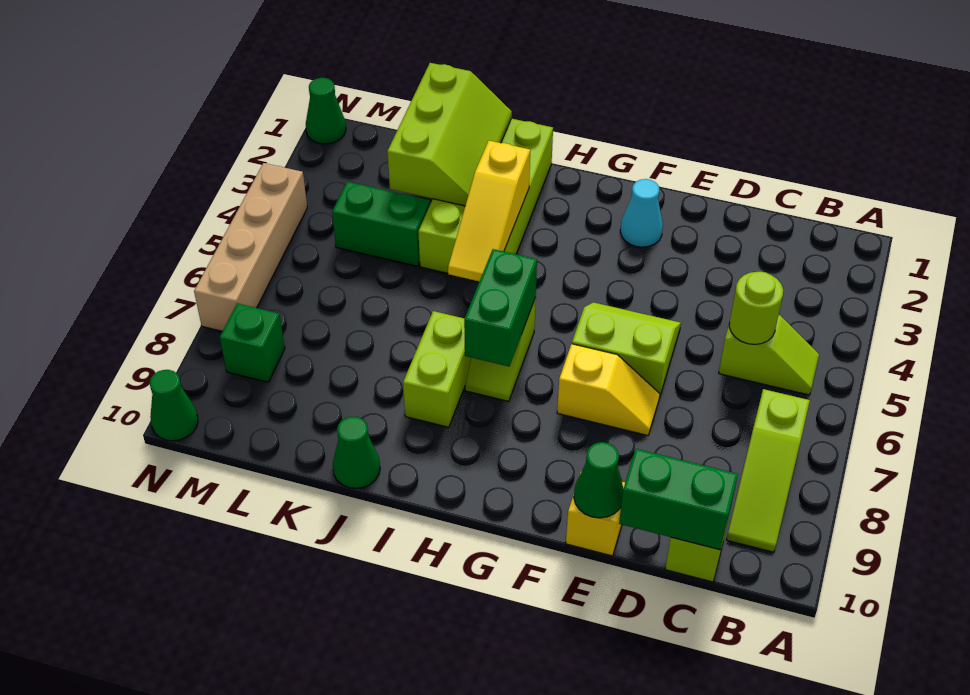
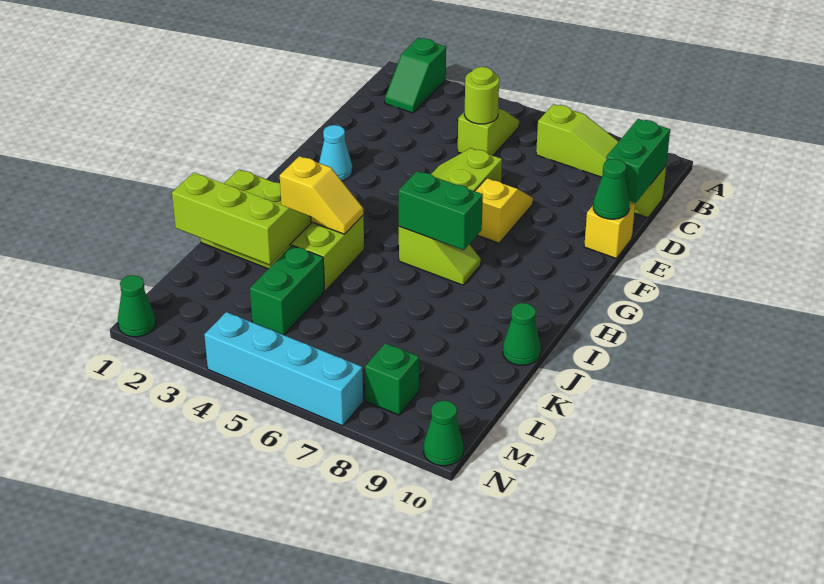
none -> green 1x2 slope [385,38,446,113]
yellow 1x3 slope [448,141,530,281] -> yellow 1x2 slope [280,156,364,234]
lime 1x2 brick [403,311,471,427] -> none
tan 1x4 brick [194,163,307,331] -> cyan 1x4 brick [204,312,363,426]

